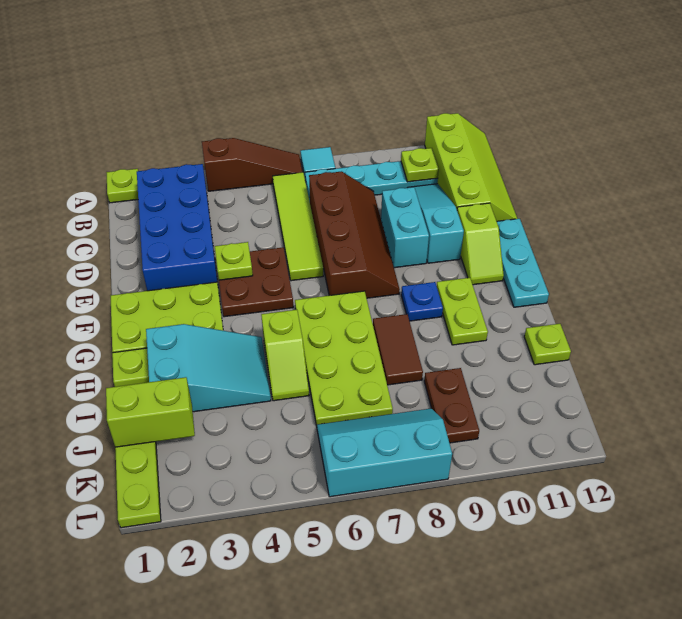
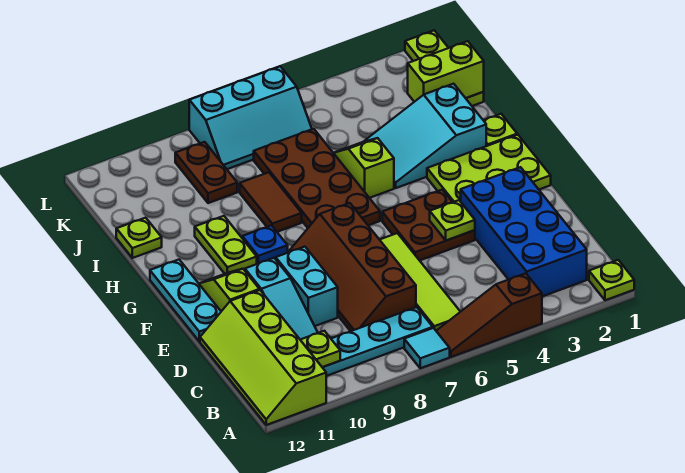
lime 2x4 plate [295,291,393,426] -> brown 2x4 plate [254,129,380,228]

